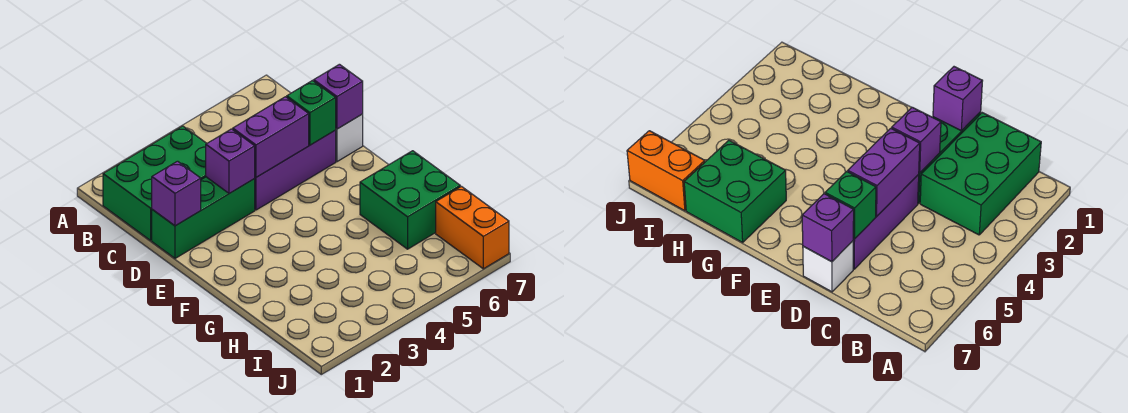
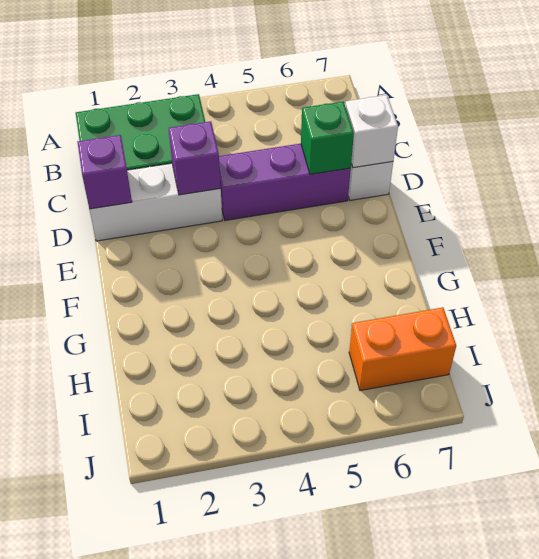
green 1x3 brick [152,177,255,258] -> white 1x3 brick [89,163,222,241]
purple 1x2 brick [233,97,309,177] -> none
purple 1x1 brick [314,64,363,129] -> white 1x1 brick [345,95,398,168]
green 2x2 brick [360,151,460,249] -> none
orange 1x2 brick [436,187,509,269] -> orange 1x2 brick turned to [349,307,456,391]

